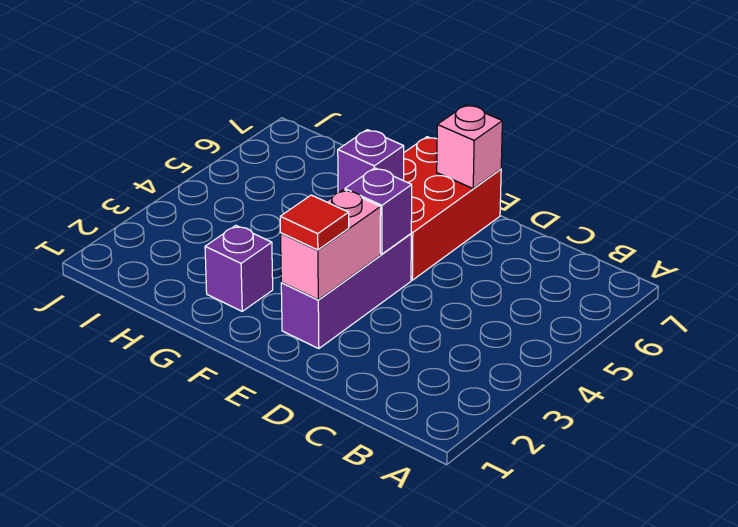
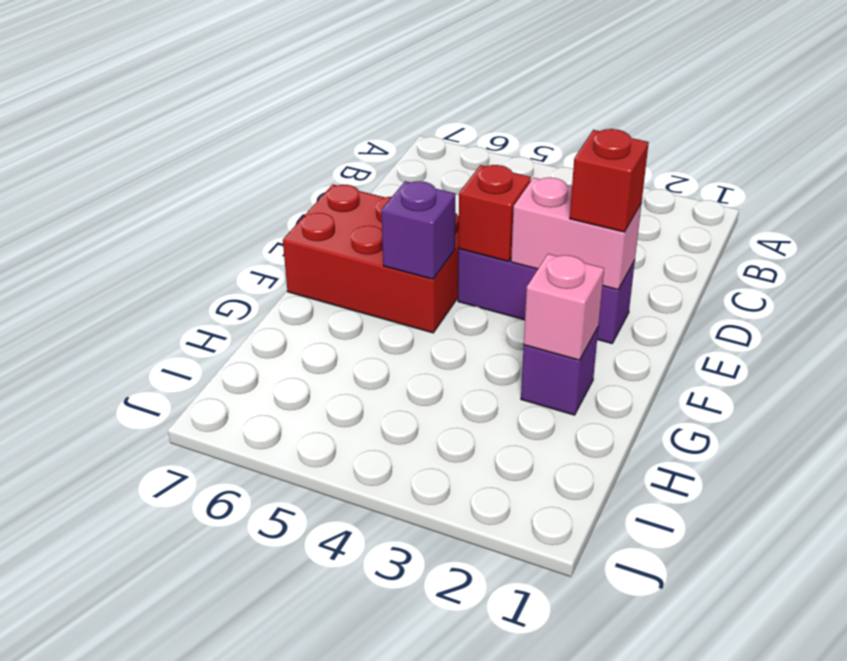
red 1x1 tile [280,195,349,250] -> red 1x1 brick [570,129,649,232]
purple 1x1 brick [345,168,412,254] -> red 1x1 brick [459,165,531,261]
pink 1x1 brick [437,105,502,189] -> pink 1x1 brick moved to [524,254,604,360]

